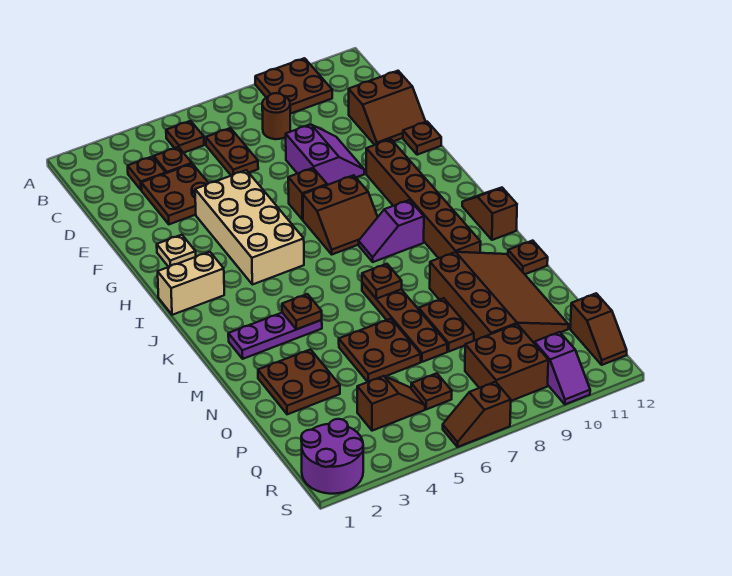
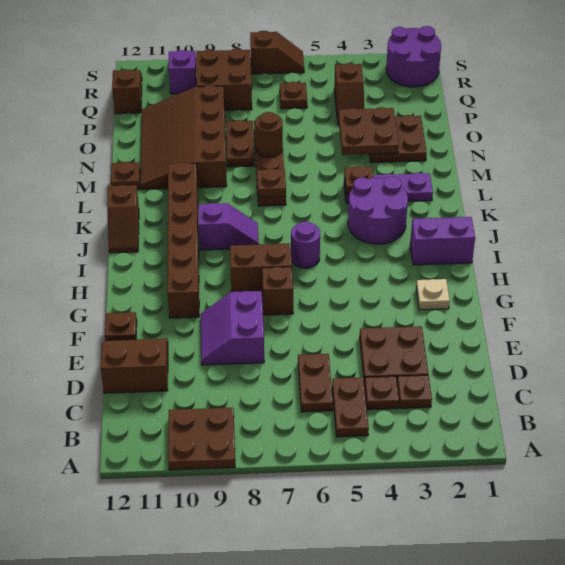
brown 1x1 plate [166,121,204,153] -> brown 1x2 plate [332,377,369,437]
brown 1x1 round brick [262,93,290,139] -> brown 1x1 round brick moved to [255,112,283,157]
tan 2x4 brick [195,170,304,285] -> none
tan 1x2 brick [158,252,224,315] -> purple 1x2 brick [410,217,475,265]
none -> purple 1x1 round brick [291,221,320,268]
none -> purple 2x2 round brick [348,177,408,244]
brown 2x2 plate [339,319,421,382] -> brown 2x2 plate moved to [338,107,399,155]
brown 1x2 slope [357,376,425,431] -> brown 1x2 slope turned to [334,63,364,125]

